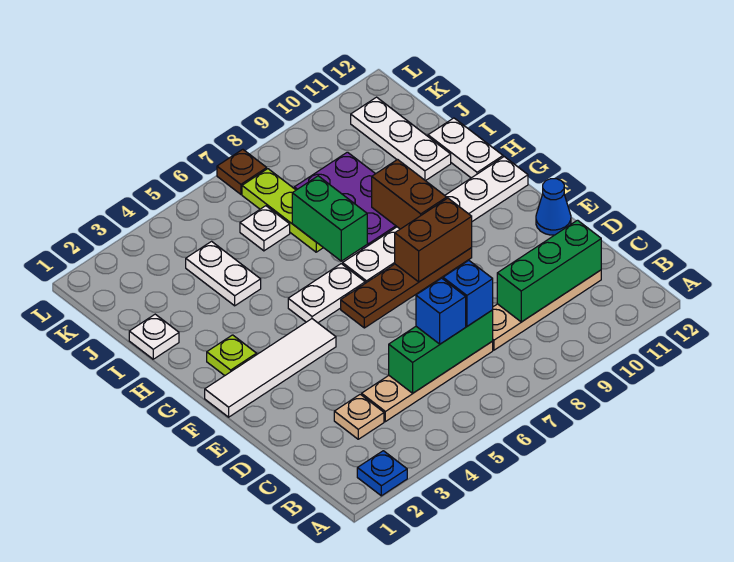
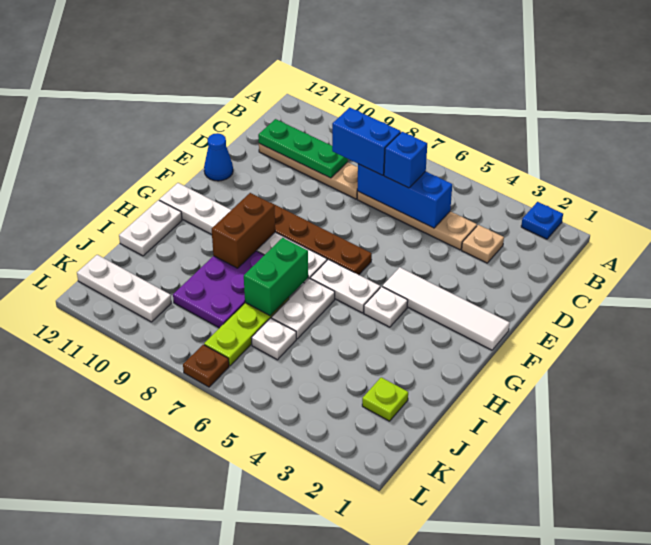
green 1x3 brick [389,310,493,393] -> blue 1x3 brick [357,164,452,228]
blue 1x1 brick [443,261,493,326] -> blue 1x2 brick [332,107,401,175]
green 1x3 brick [497,220,601,322] -> green 1x3 plate [258,119,348,178]
brown 1x2 brick [395,198,472,282] -> none
lime 1x1 plate [207,335,257,376] -> lime 1x1 plate moved to [362,377,408,421]
white 1x1 plate [129,314,179,359] -> white 1x1 plate moved to [364,287,408,327]
white 1x2 plate [186,241,261,306] -> white 1x2 plate moved to [272,279,335,339]
white 1x3 plate [351,97,451,181] -> white 1x3 plate turned to [77,255,171,322]

